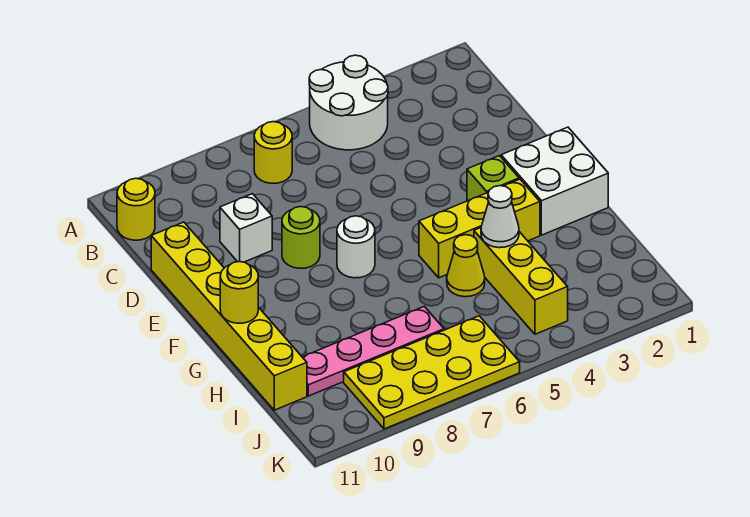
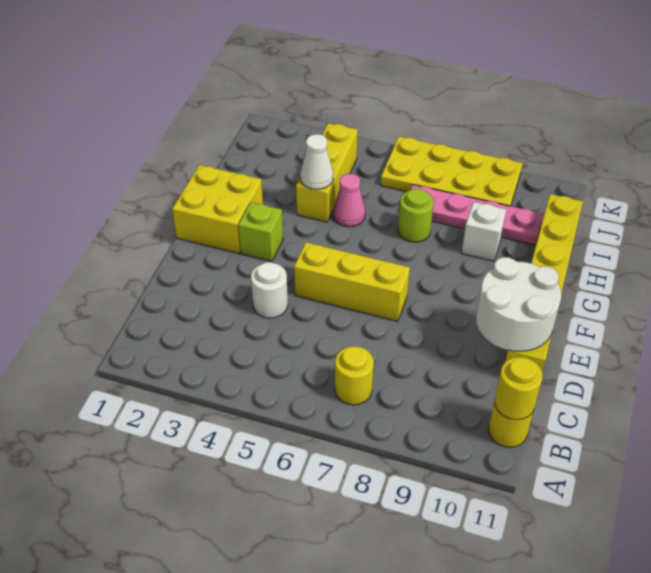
white 2x2 round brick [309,55,388,150] -> white 2x2 round brick moved to [476,257,561,351]
white 1x1 brick [220,194,272,262] -> white 1x1 brick moved to [462,202,506,261]
lime 1x1 round brick [282,207,320,268] -> lime 1x1 round brick moved to [398,189,434,242]
white 2x2 brick [501,127,608,235] -> yellow 2x2 brick [172,165,263,253]
white 1x1 round brick [337,216,375,278] -> white 1x1 round brick moved to [251,262,288,318]
yellow 1x3 brick [419,179,540,278] -> yellow 1x3 brick moved to [294,242,410,321]
yellow 1x1 round brick [220,261,258,323] -> yellow 1x1 round brick moved to [495,357,543,420]
yellow 1x1 cone [447,235,485,297] -> pink 1x1 cone [333,174,365,227]

